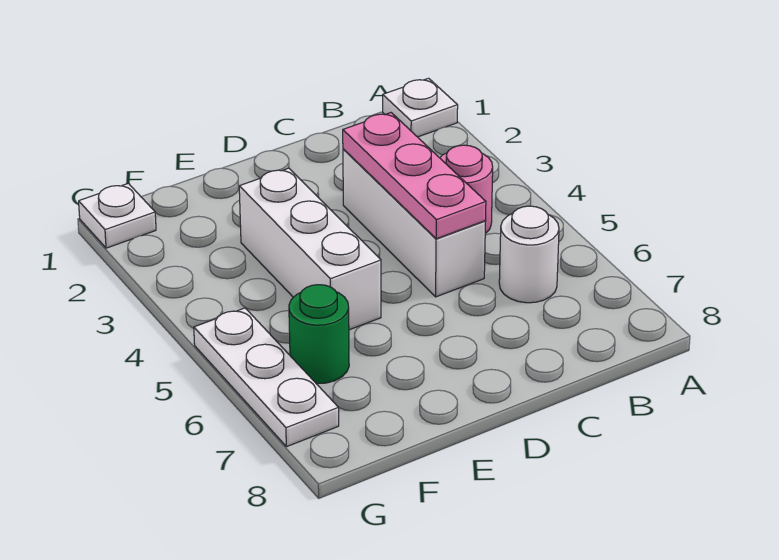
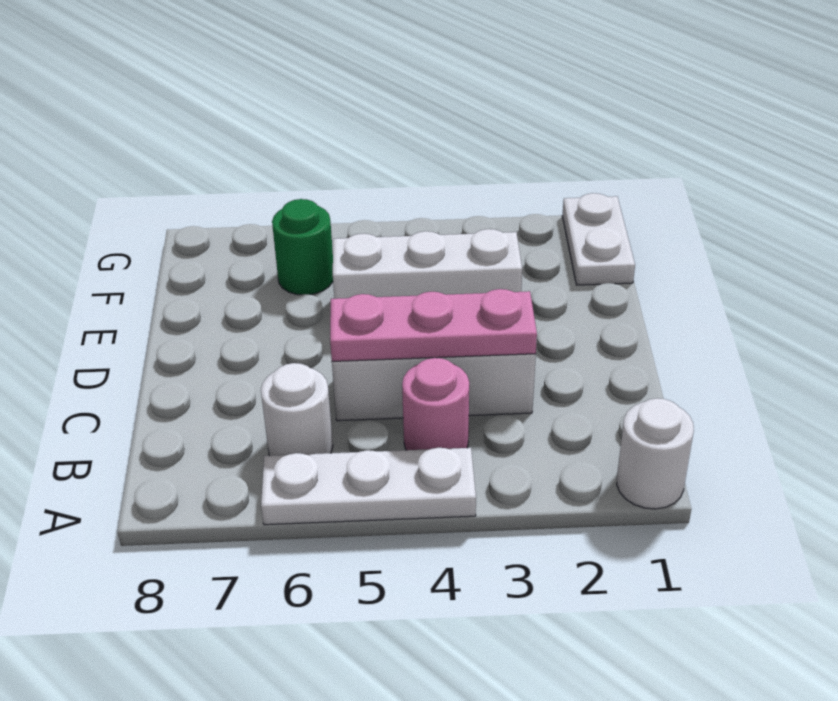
white 1x1 plate [383,78,458,137] -> white 1x1 round brick [617,398,694,509]
white 1x1 plate [79,183,156,248] -> white 1x2 plate [562,193,635,285]
white 1x3 plate [194,308,339,447] -> white 1x3 plate moved to [261,448,476,525]

